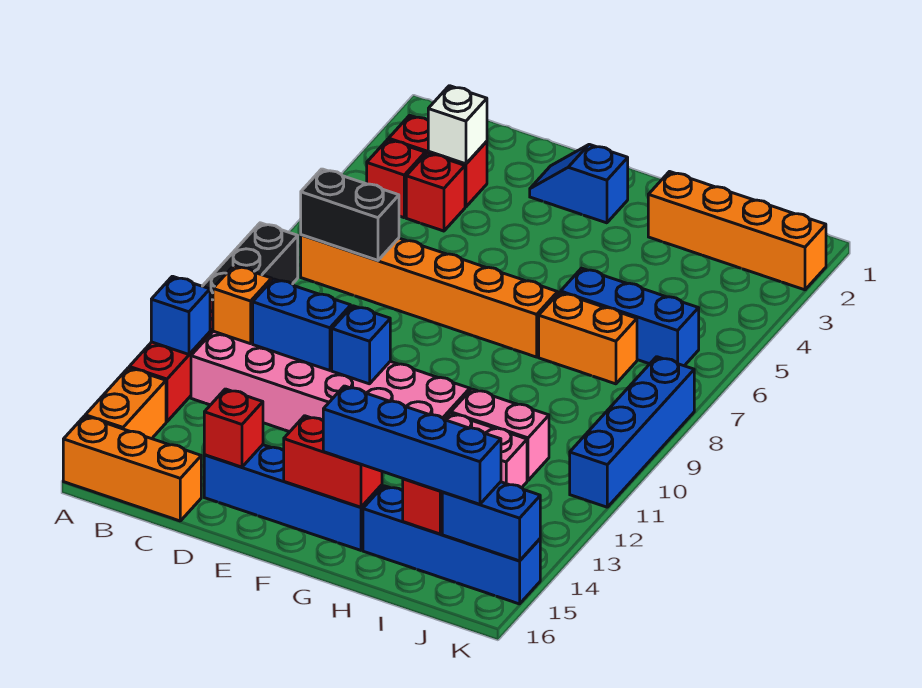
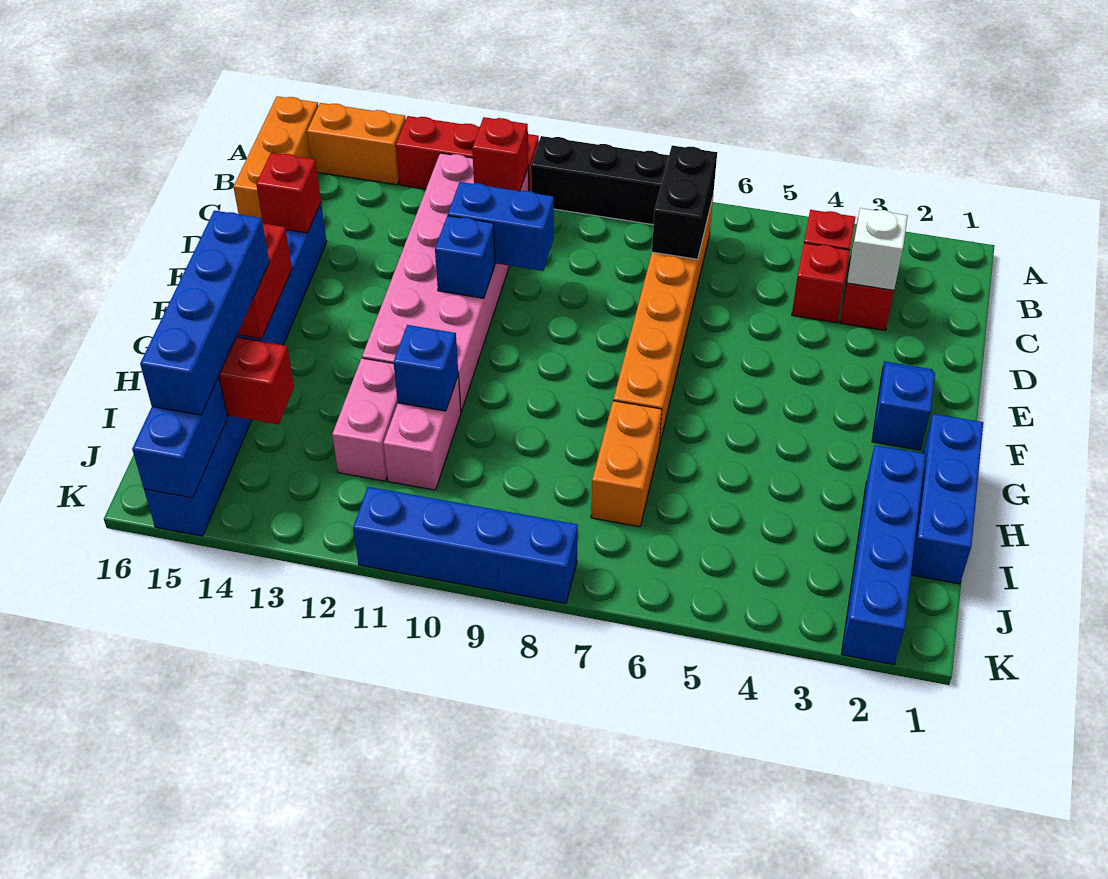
blue 1x1 brick [151,276,210,354] -> blue 1x1 brick moved to [393,325,458,411]
orange 1x1 brick [213,266,272,344] -> red 1x1 brick [472,117,528,191]
blue 1x2 brick [253,279,351,370] -> blue 1x2 brick turned to [448,182,554,271]
orange 1x4 brick [648,172,826,290] -> blue 1x4 brick [841,445,925,664]
blue 1x3 brick [561,268,699,366] -> blue 1x3 brick moved to [911,414,983,584]

